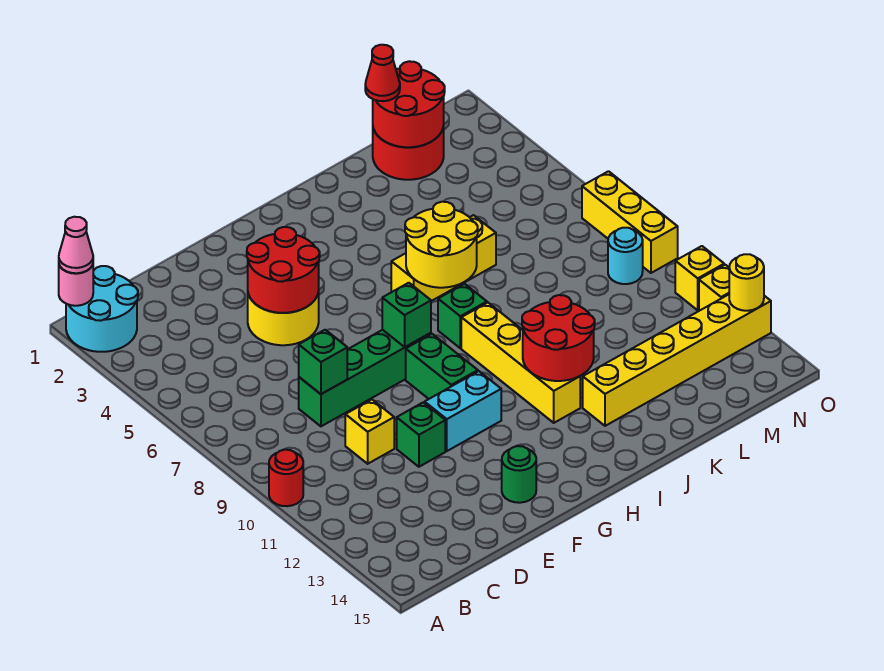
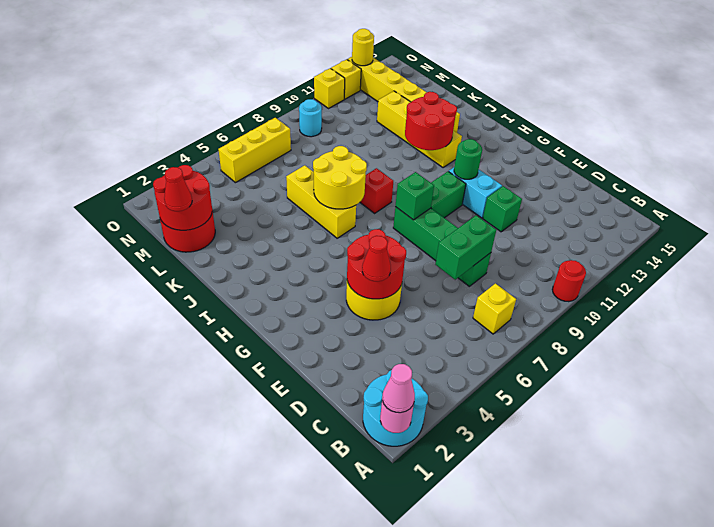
green 1x1 brick [299,330,347,394] -> green 1x2 brick [435,216,496,280]
yellow 1x1 brick [345,400,394,464] -> yellow 1x1 brick moved to [473,283,516,334]
none -> red 1x1 cone [362,236,391,281]
green 1x1 round brick [502,446,536,503] -> green 1x1 round brick moved to [454,139,482,179]
green 1x1 brick [438,284,487,348] -> red 1x1 brick [360,168,393,213]
yellow 1x4 brick [461,303,580,423] -> yellow 1x4 brick turned to [377,91,462,167]
yellow 1x3 brick [582,171,678,273] -> yellow 1x3 brick moved to [218,118,291,183]

